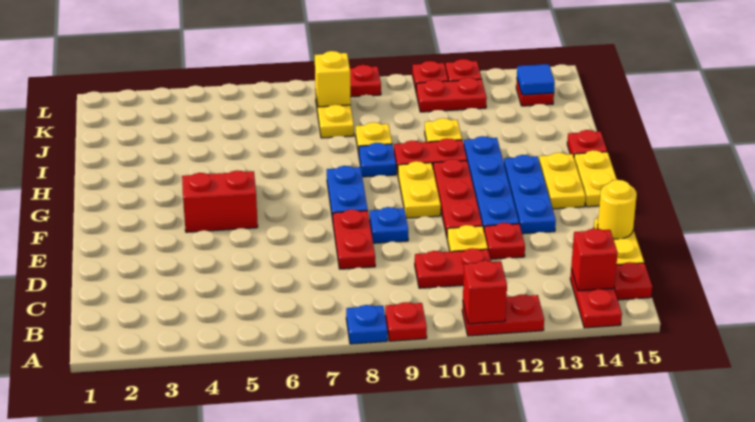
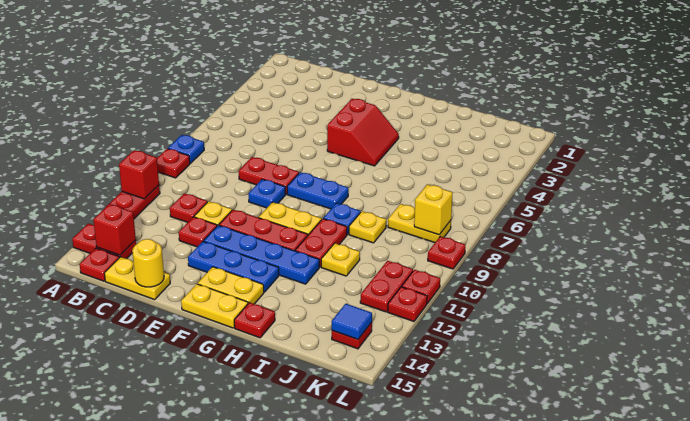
red 1x2 plate [415,248,491,288] -> red 1x1 plate [170,193,207,222]

